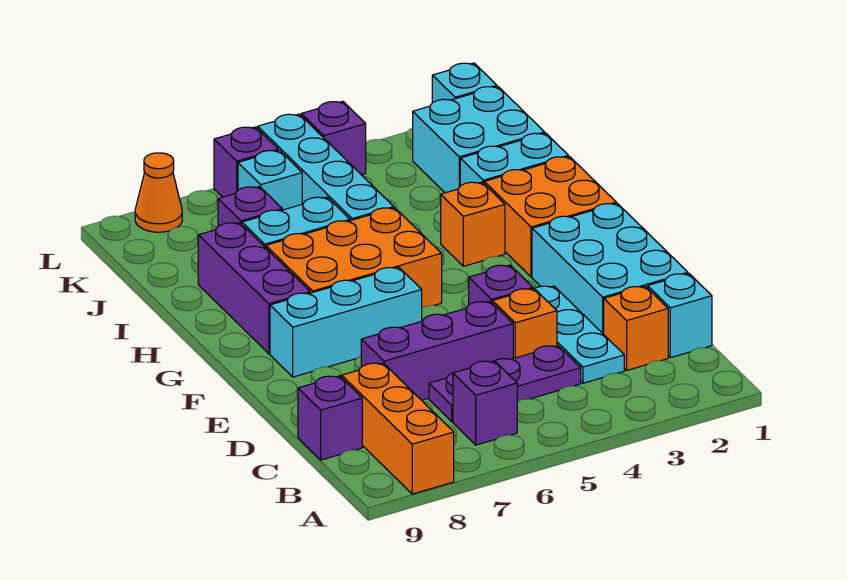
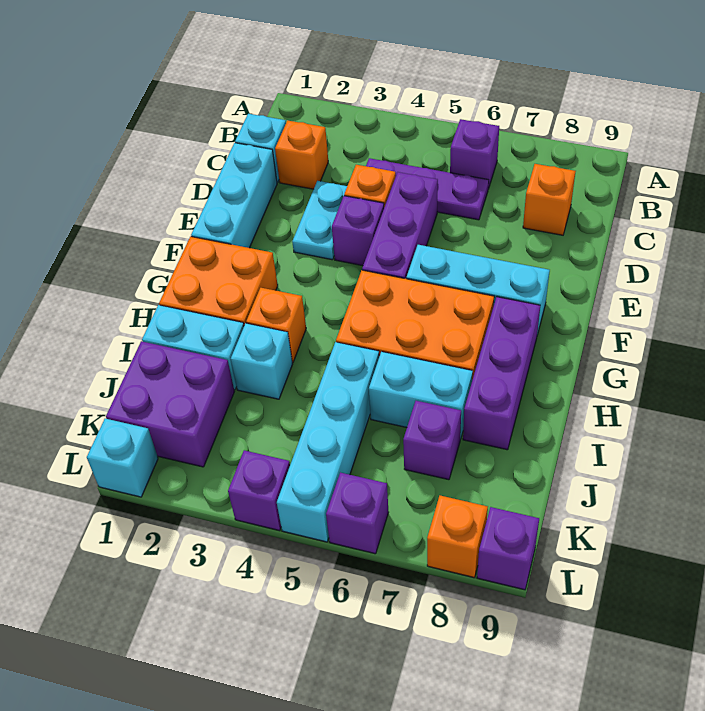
orange 1x3 brick [342,363,454,494] -> orange 1x1 brick [523,164,576,235]
cyan 1x3 plate [534,286,624,383] -> cyan 1x2 plate [292,181,347,260]
purple 1x1 brick [298,376,362,460] -> purple 1x1 brick moved to [477,507,539,590]
cyan 2x3 brick [532,203,688,334] -> cyan 1x3 brick [191,143,277,248]
purple 1x3 brick [361,301,513,400] -> purple 1x3 brick turned to [362,172,438,279]
cyan 2x2 brick [413,86,545,193] -> purple 2x2 brick [106,341,235,467]
cyan 1x1 brick [238,150,302,210] -> cyan 1x1 brick moved to [231,323,293,399]
orange 1x1 cone [135,153,182,232] -> orange 1x1 brick [427,496,488,577]

